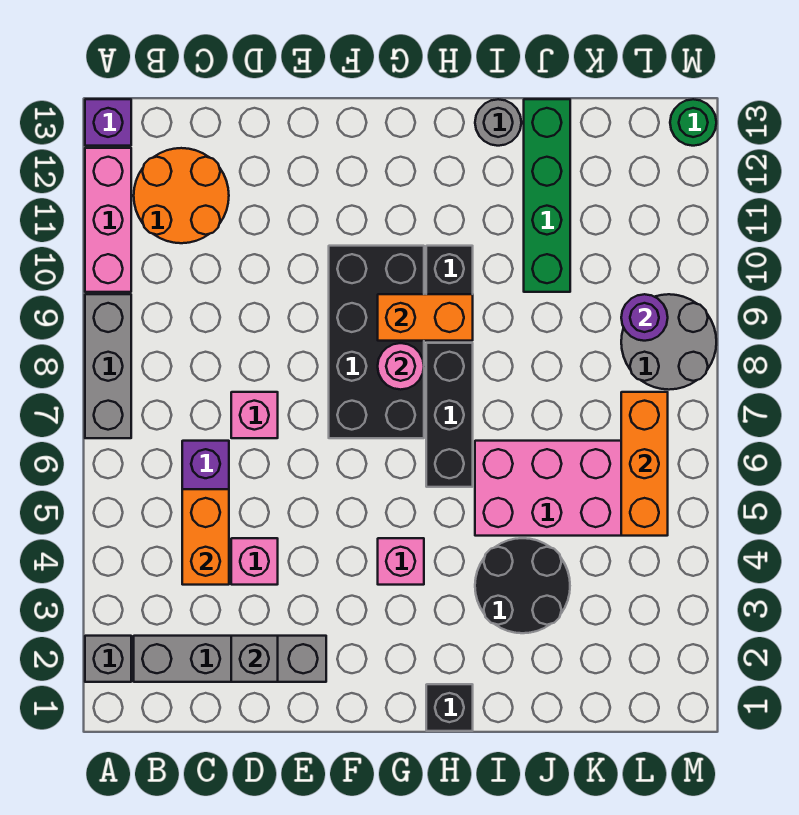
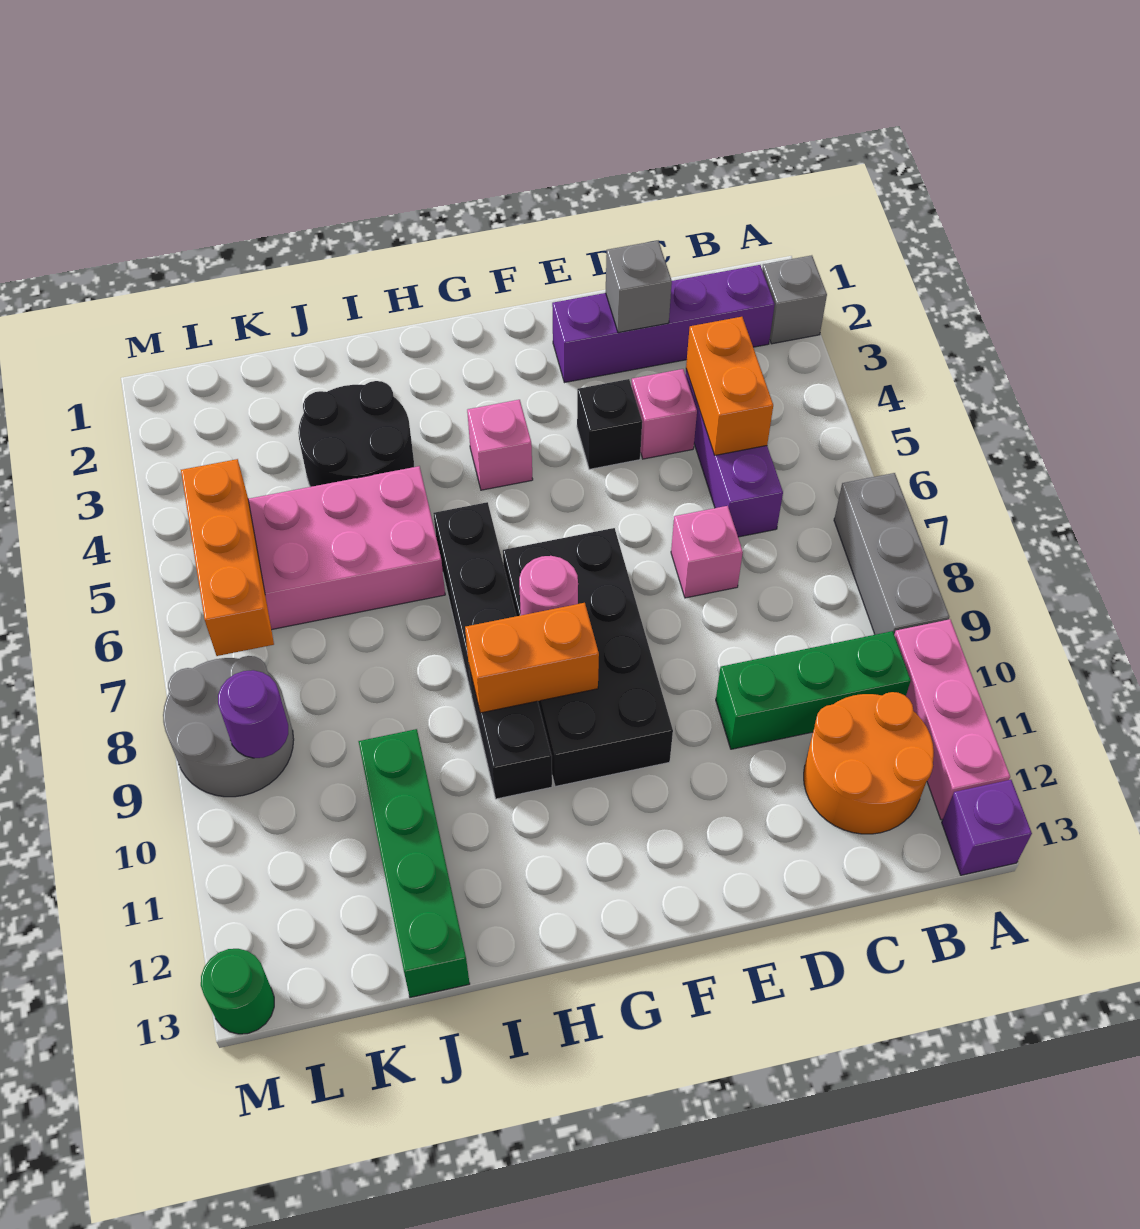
grey 1x4 brick [134,636,326,682] -> purple 1x4 brick [552,265,775,383]
none -> green 1x3 brick [716,631,911,749]
black 1x1 brick [426,684,473,731] -> black 1x1 brick moved to [577,379,642,469]
grey 1x1 round brick [475,99,521,146] -> none

